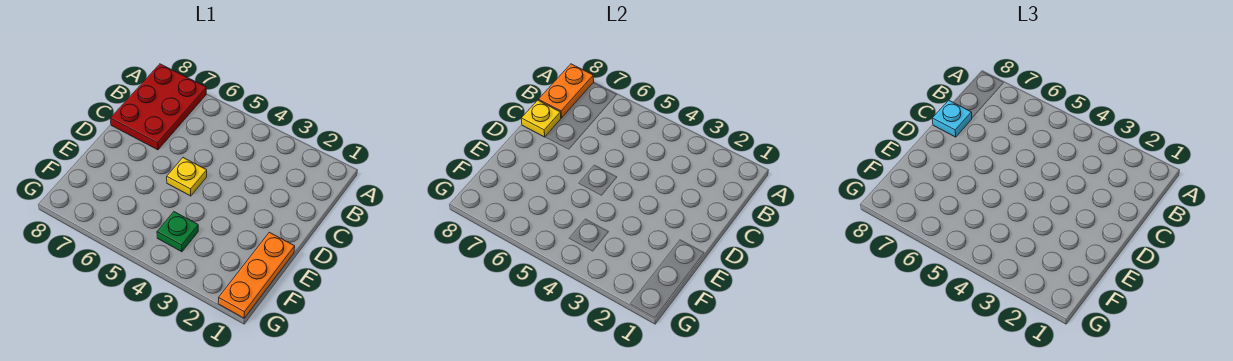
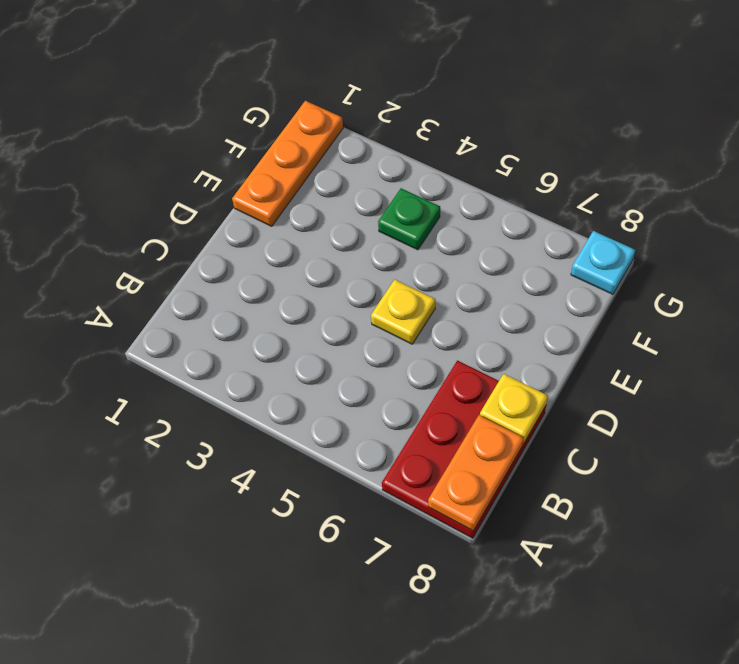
cyan 1x1 plate [932,100,972,137] -> cyan 1x1 plate moved to [571,231,635,294]

